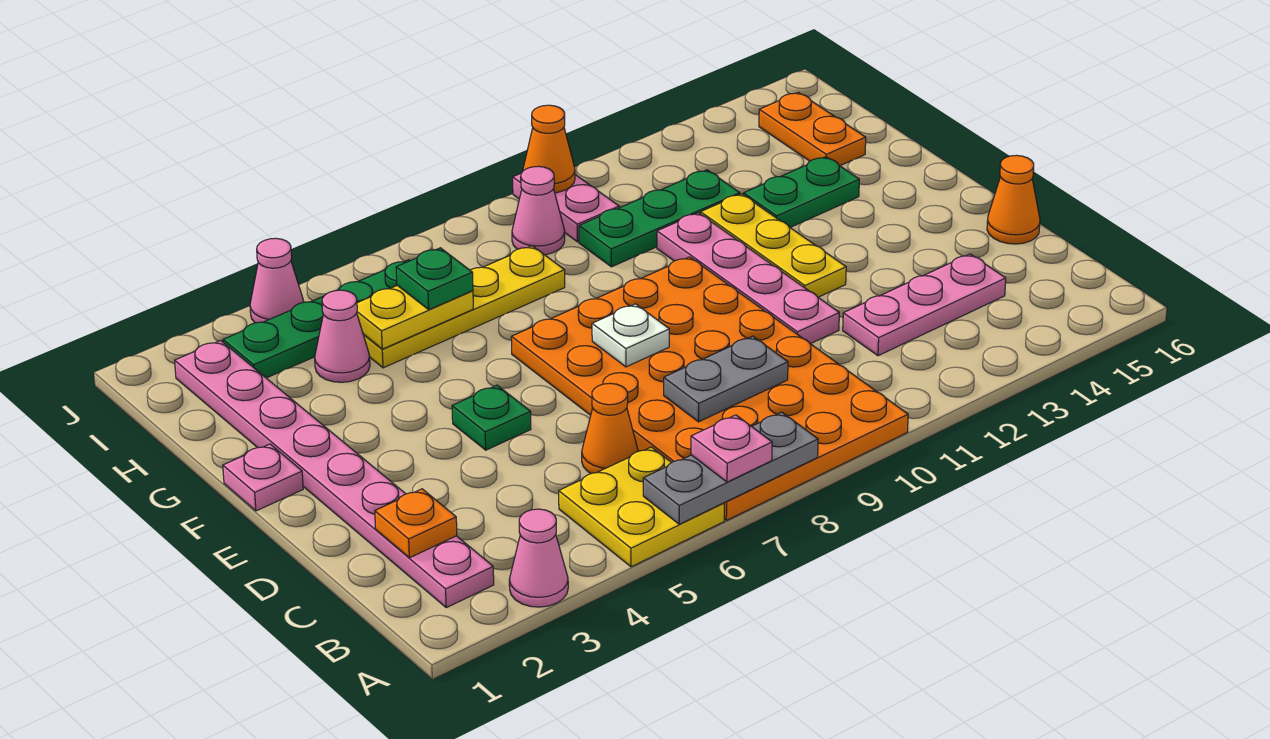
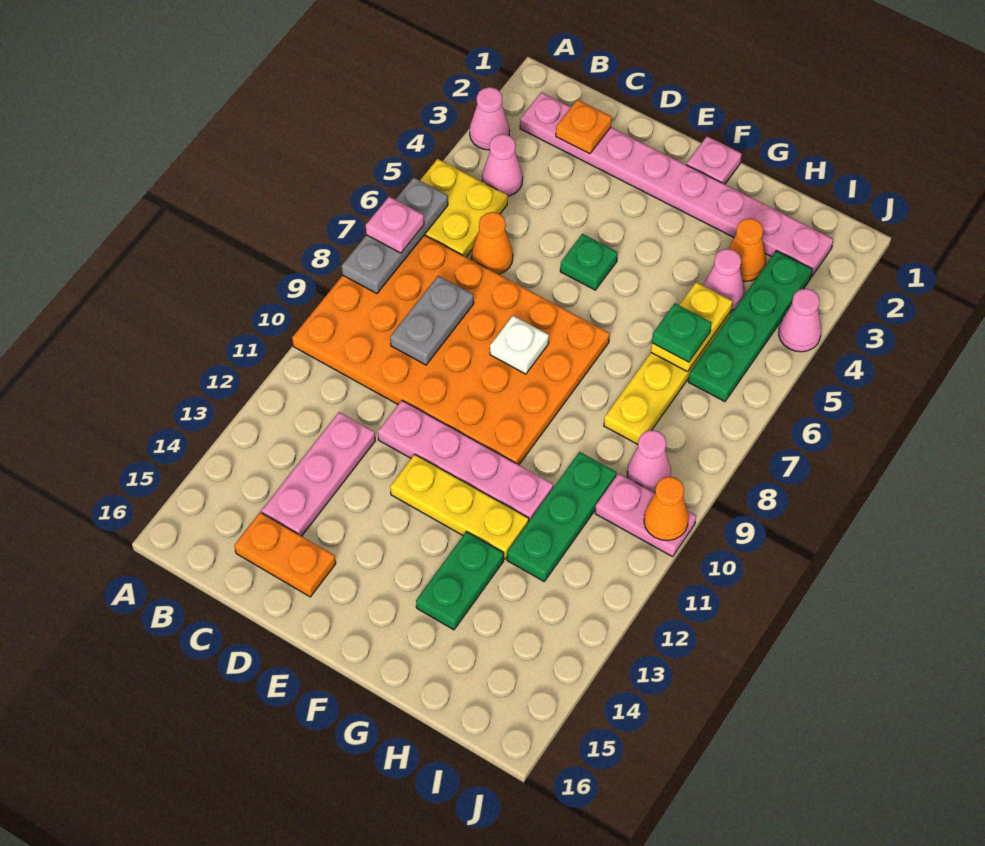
none -> pink 1x1 cone [482,134,523,196]
orange 1x1 cone [987,155,1040,244] -> orange 1x1 cone moved to [728,218,766,281]
orange 1x2 plate [759,93,866,166] -> orange 1x2 plate moved to [234,512,336,597]

